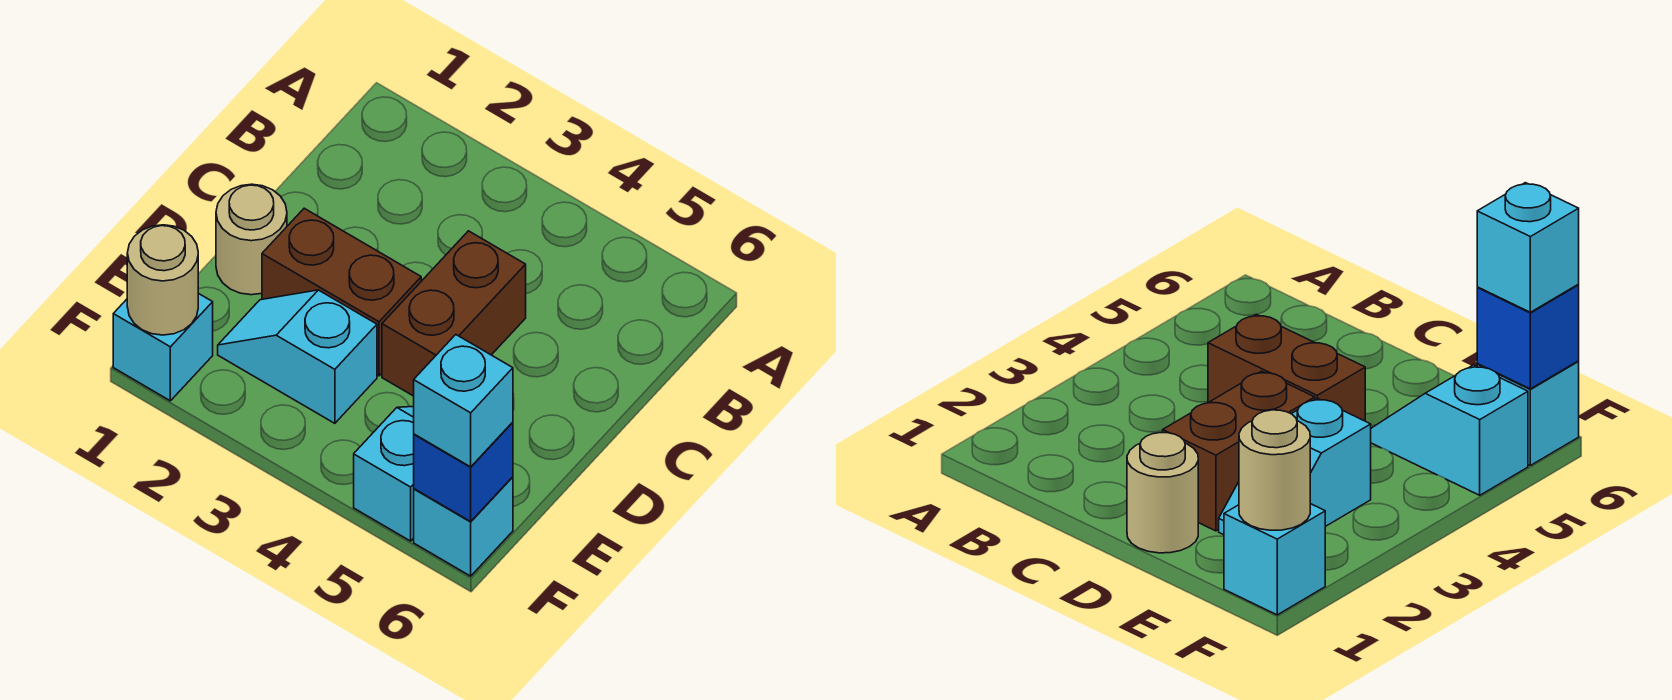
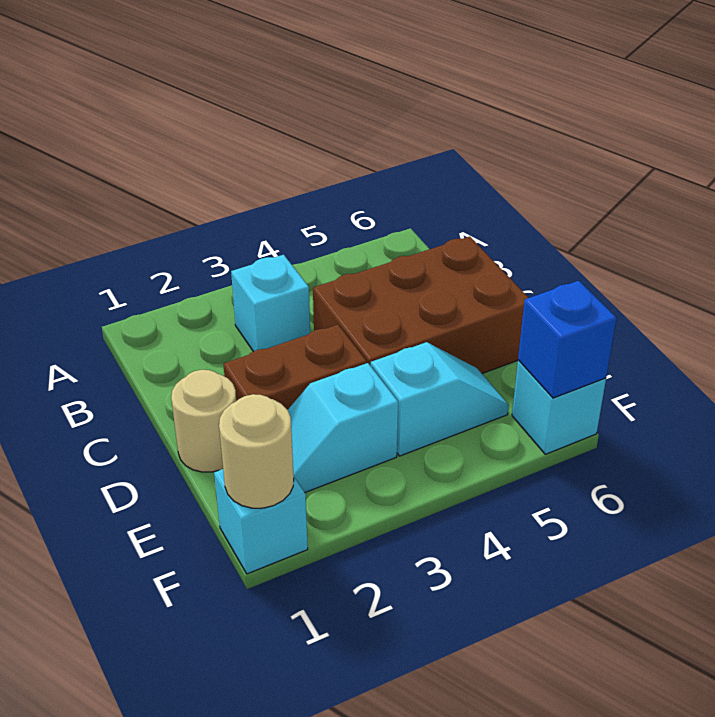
brown 1x2 brick [382,231,526,396] -> brown 2x3 brick [313,236,528,374]
cyan 1x2 slope [354,407,414,541] -> cyan 1x2 slope turned to [371,342,509,456]
cyan 1x1 brick [414,335,513,467] -> cyan 1x1 brick moved to [231,255,310,352]

